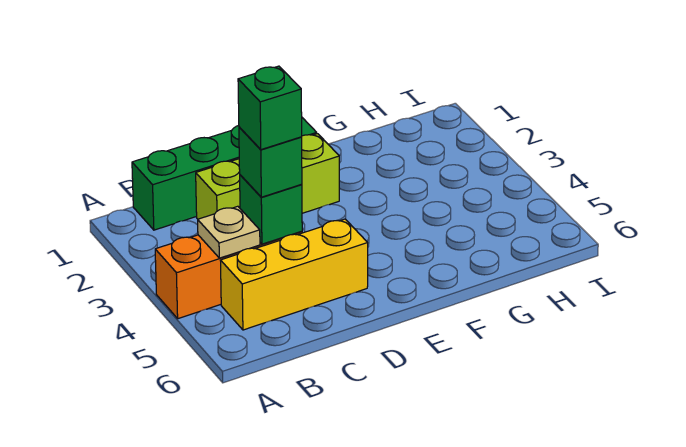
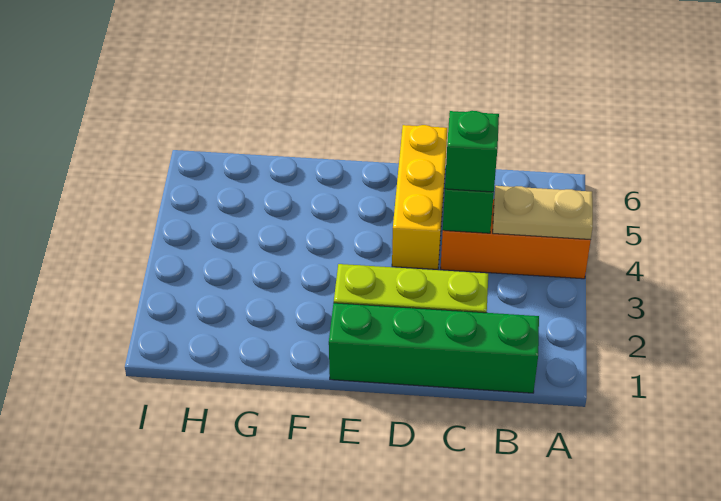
tan 1x1 plate [198,206,260,258] -> tan 1x2 plate [493,186,593,240]
yellow 1x3 brick [220,219,368,330] -> yellow 1x3 brick turned to [392,125,447,269]
green 1x1 brick [238,66,302,150] -> none

